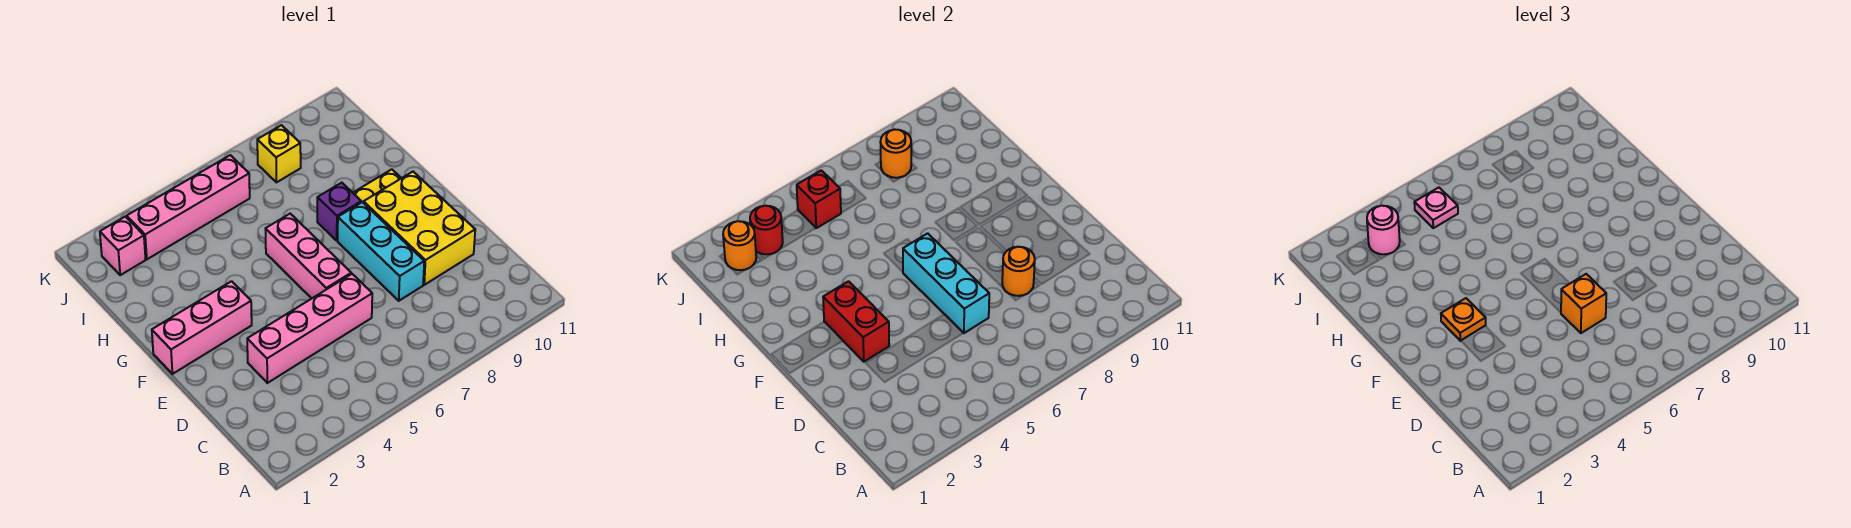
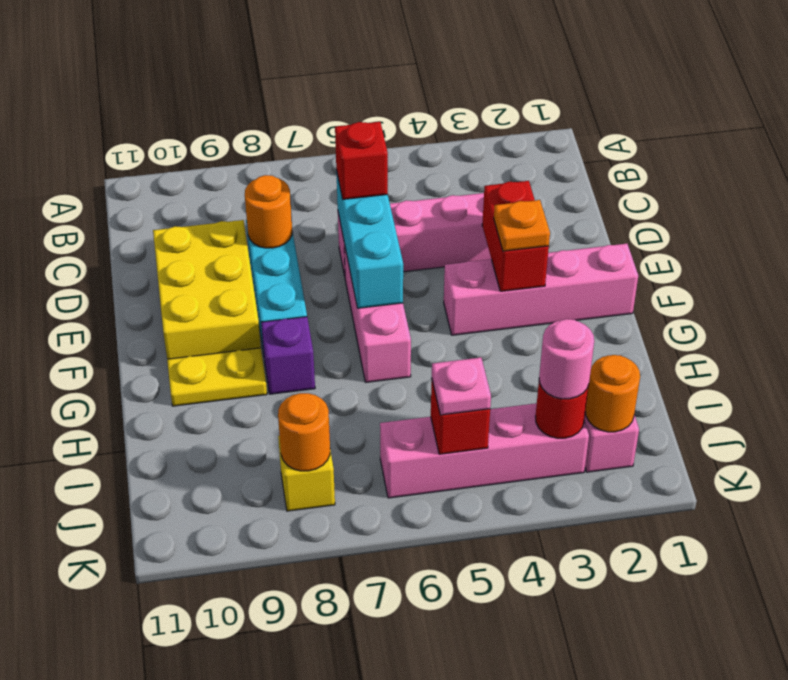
orange 1x1 brick [1561,274,1606,333] -> red 1x1 brick [335,122,388,199]
pink 1x3 brick [152,281,252,374] -> pink 1x4 brick [444,244,638,335]

